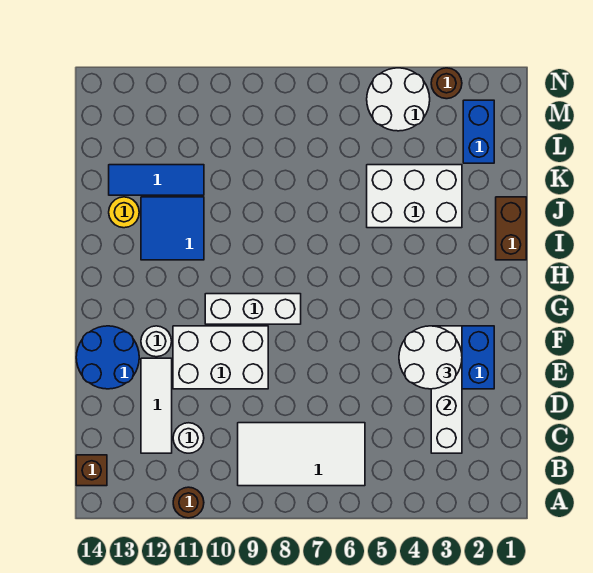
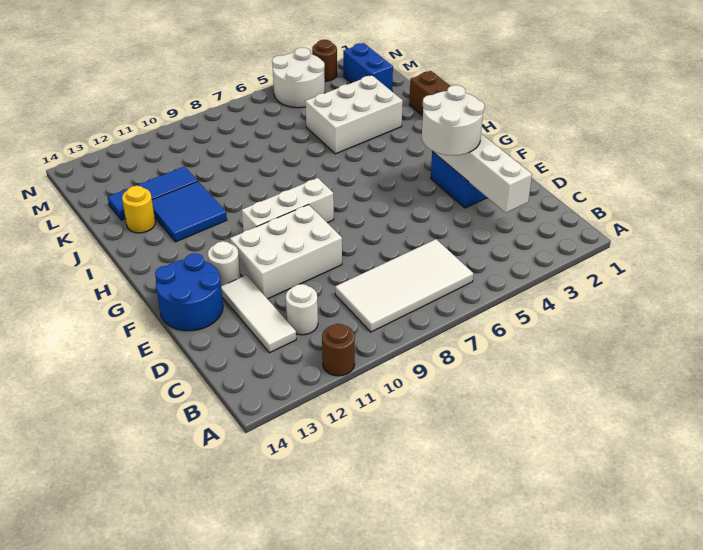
brown 1x1 brick [76,455,107,486] -> none

